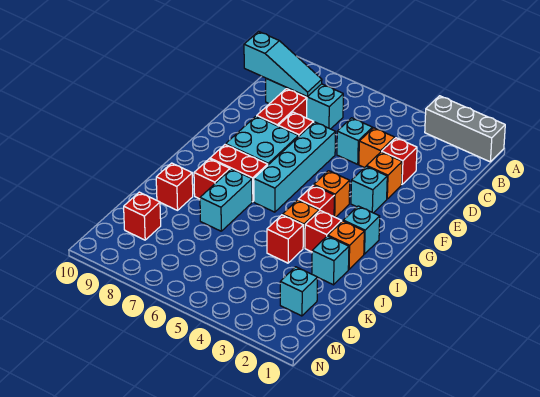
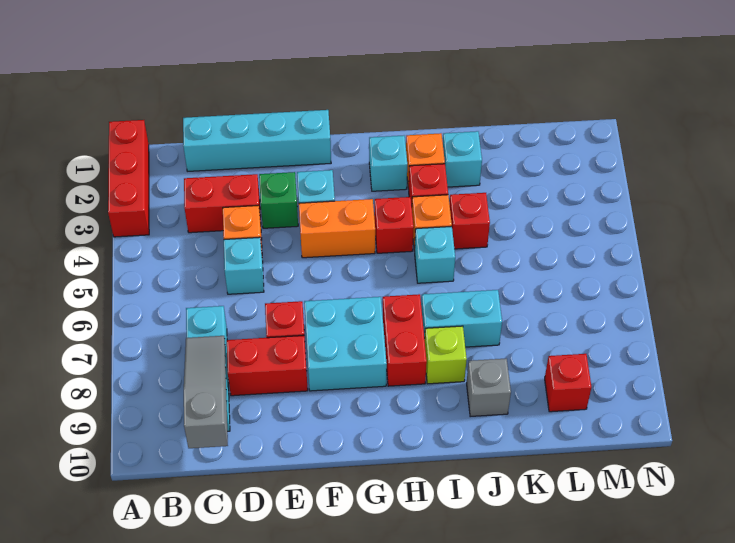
grey 1x3 brick [425,96,505,162] -> red 1x3 brick [108,120,149,237]
cyan 1x3 slope [244,32,322,97] -> grey 1x3 slope [184,336,228,448]
red 1x1 brick [382,138,417,185] -> red 1x2 brick [184,174,261,233]
orange 1x1 brick [367,152,402,199] -> green 1x1 brick [259,172,298,228]
cyan 1x4 brick [254,122,335,212] -> cyan 1x4 brick moved to [183,110,331,171]
orange 1x1 brick [314,171,350,218] -> orange 1x2 brick [299,199,375,258]
red 1x1 brick [194,159,230,199] -> lime 1x1 brick [424,326,467,384]
red 1x1 brick [156,163,193,210] -> grey 1x1 brick [467,359,511,417]
cyan 1x1 brick [280,267,317,316] -> cyan 1x1 brick moved to [415,227,455,283]

